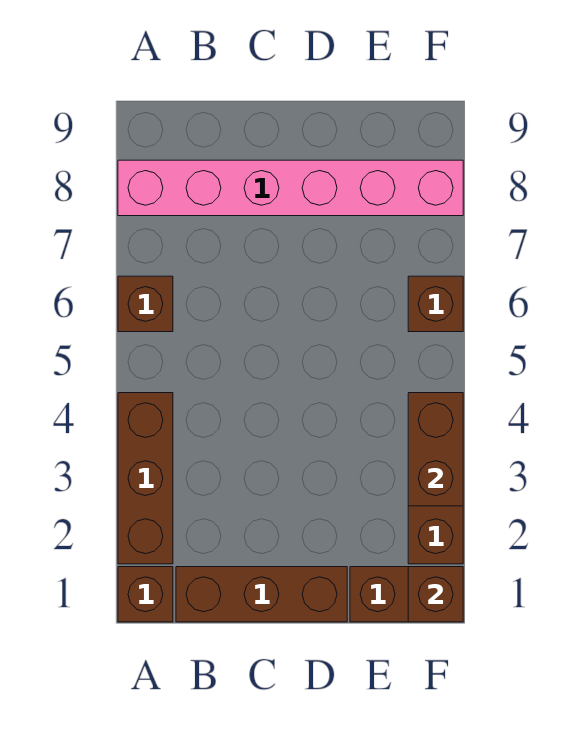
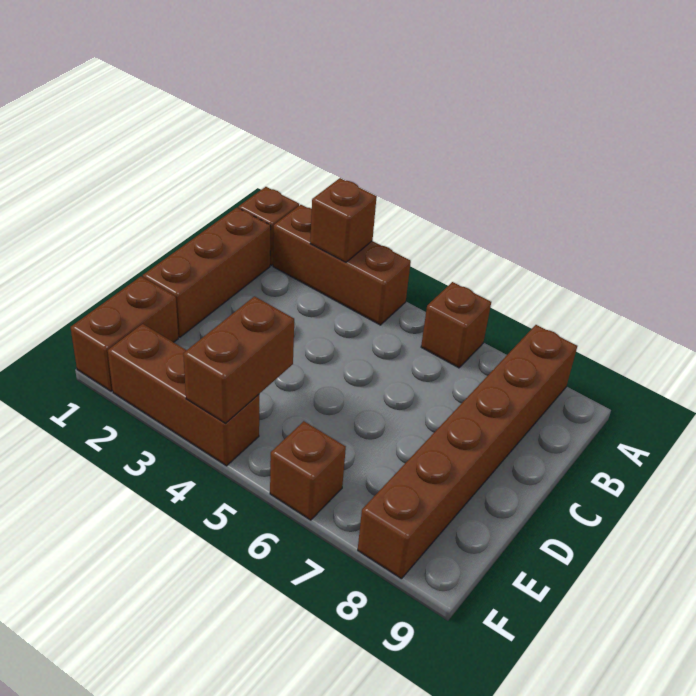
pink 1x6 brick [118,160,463,216] -> brown 1x6 brick [358,325,577,579]
brown 1x1 brick [408,567,463,622] -> brown 1x1 brick moved to [310,178,377,262]
brown 1x2 brick [408,393,463,506] -> brown 1x2 brick turned to [183,296,294,424]

